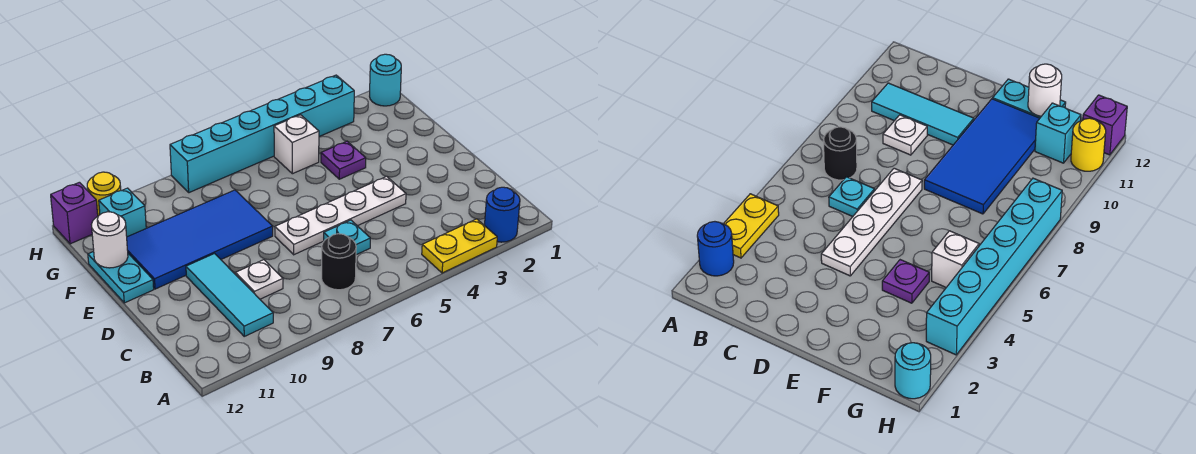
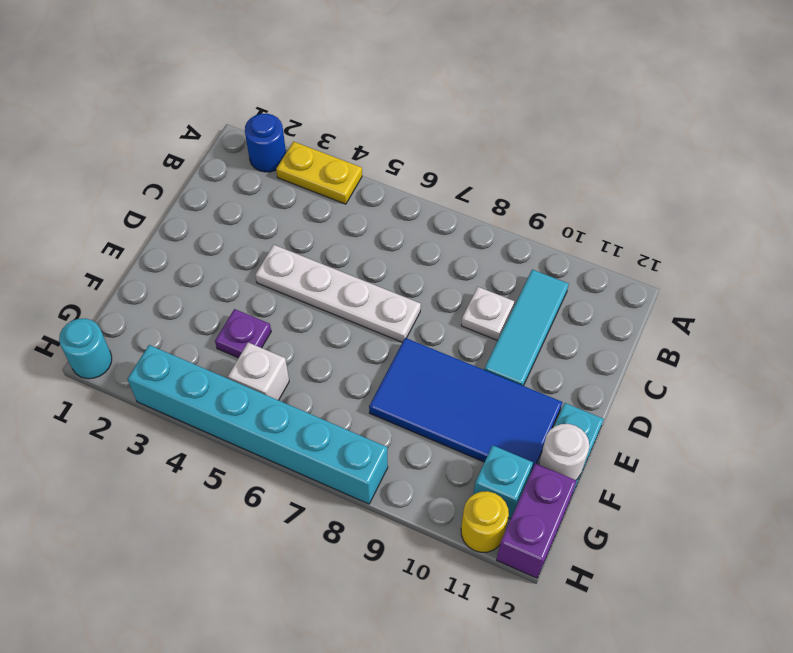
black 1x1 round brick [322,234,356,290] -> none
cyan 1x1 plate [324,220,370,255] -> none
purple 1x1 brick [51,182,98,244] -> purple 1x2 brick [497,463,577,578]

